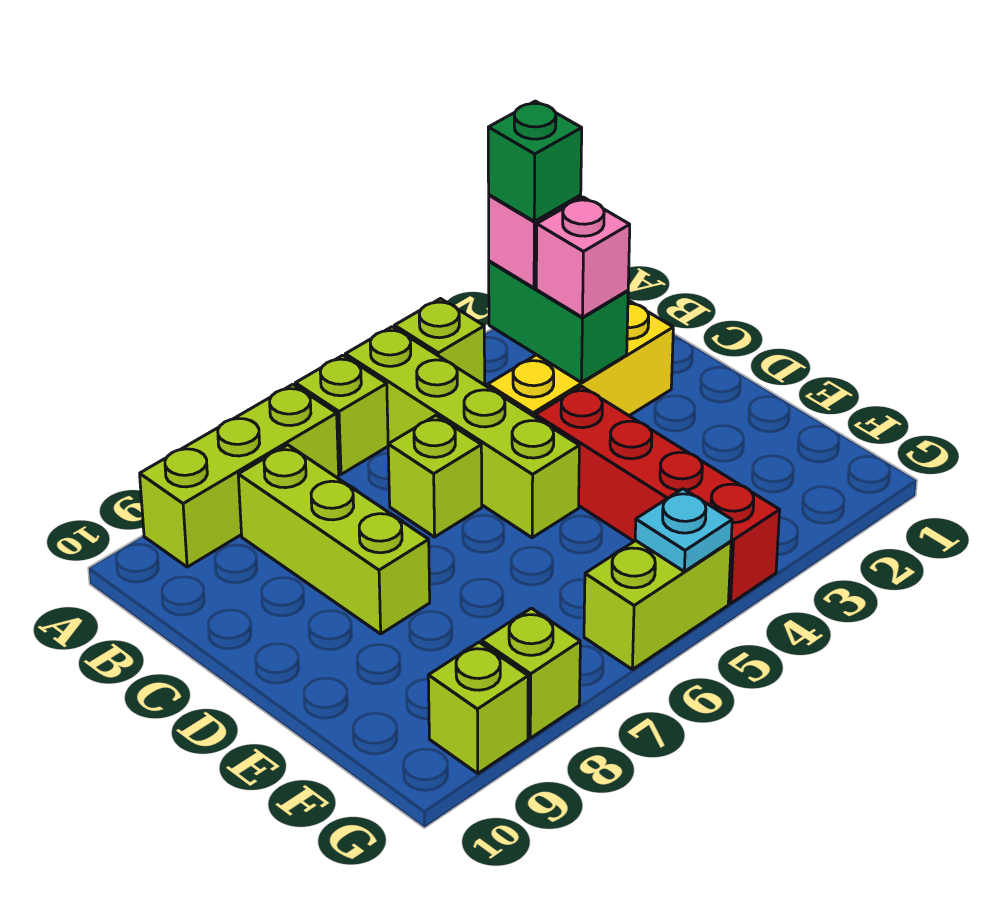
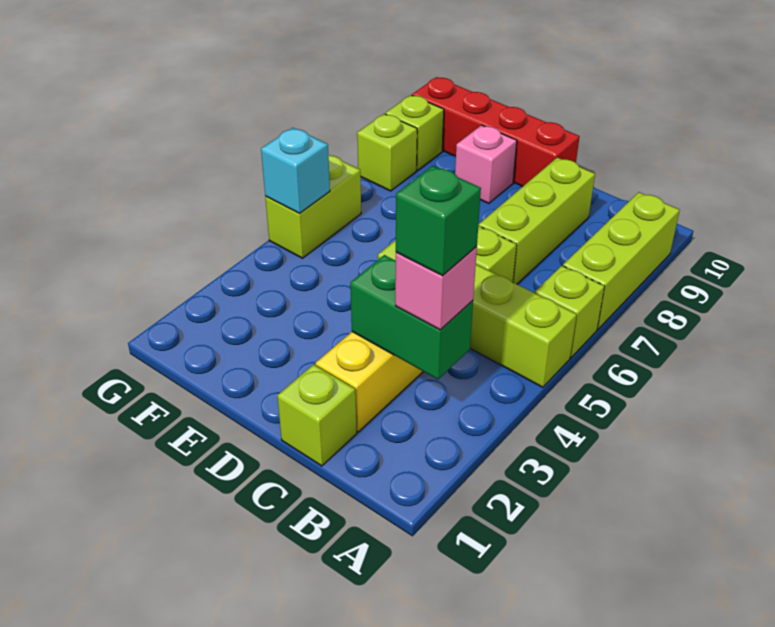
lime 1x1 brick [394,299,485,385] -> lime 1x1 brick moved to [277,364,357,466]
lime 1x3 brick [238,445,430,634] -> lime 1x3 brick turned to [479,157,595,284]
pink 1x1 brick [536,197,630,317] -> pink 1x1 brick moved to [455,125,517,204]
red 1x4 brick [535,386,780,603] -> red 1x4 brick moved to [412,77,580,186]
cyan 1x1 plate [635,489,732,572] -> cyan 1x1 brick [261,128,330,213]

